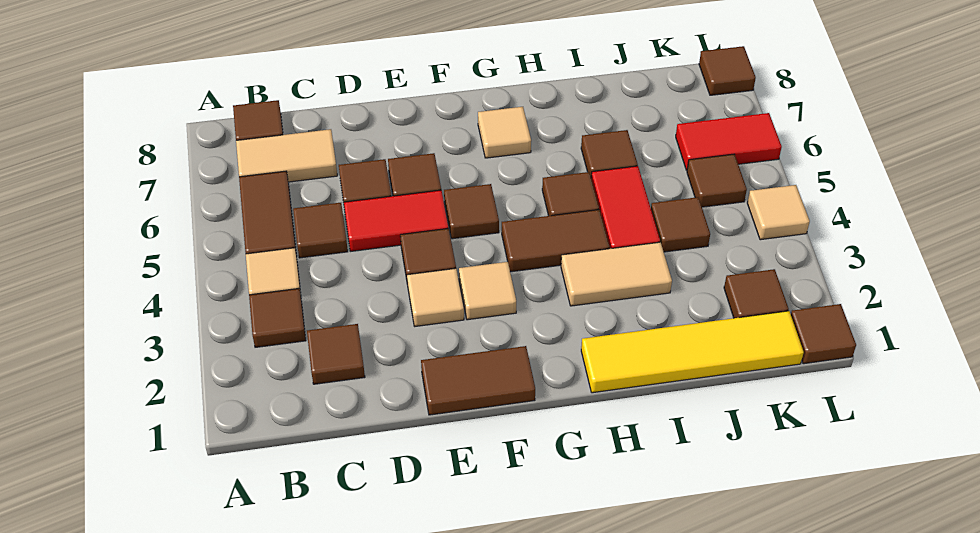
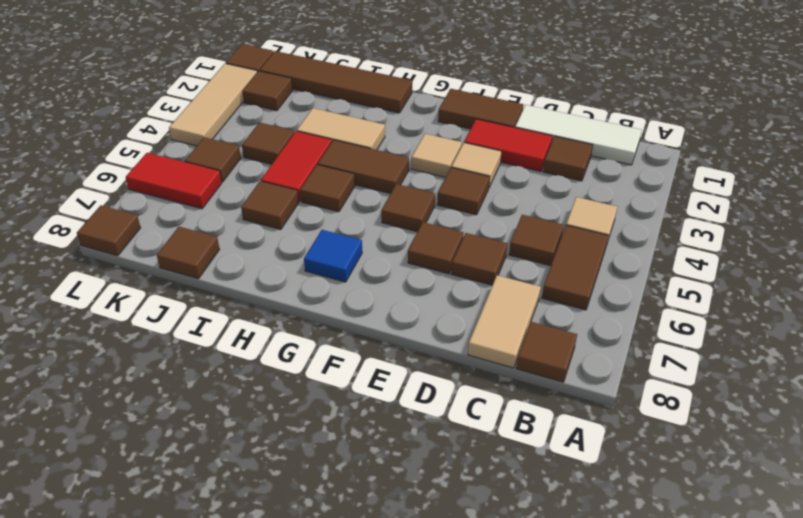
none -> white 1x3 tile [515,105,642,165]
brown 1x1 tile [249,288,306,347] -> brown 1x1 tile moved to [157,227,220,279]
tan 1x2 tile [236,129,337,182] -> tan 1x2 tile turned to [468,275,541,368]
red 1x2 tile [344,190,448,251] -> red 1x2 tile moved to [464,119,552,171]
tan 1x1 tile [478,107,531,158] -> blue 1x1 tile [304,230,362,282]
yellow 1x4 tile [581,311,804,393] -> brown 1x4 tile [260,51,412,113]
tan 1x1 tile [747,185,810,240] -> tan 1x3 tile [169,64,257,146]

